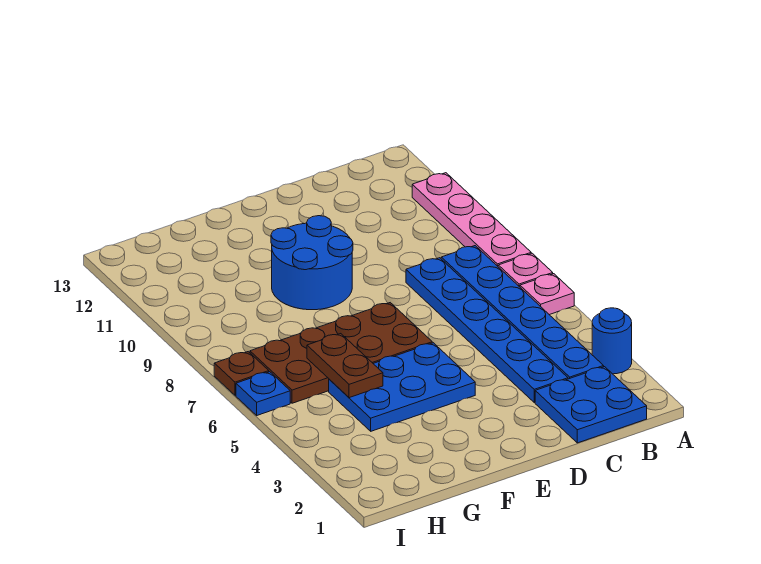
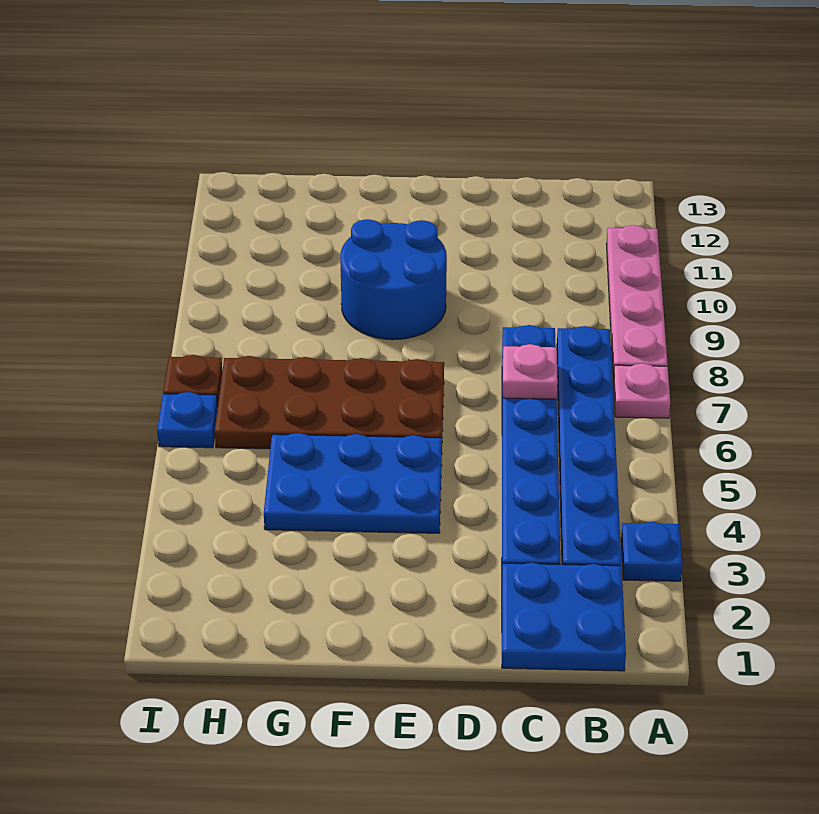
blue 1x1 round brick [592,308,632,374] -> blue 1x1 plate [621,522,683,581]
pink 1x1 plate [520,274,574,315] -> pink 1x1 plate moved to [503,344,558,399]
brown 1x2 plate [307,334,383,398] -> none

